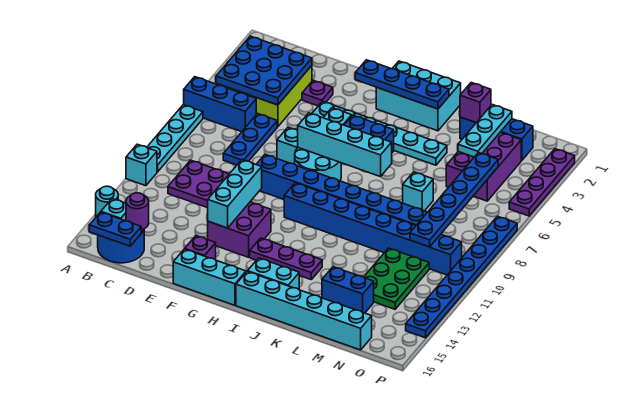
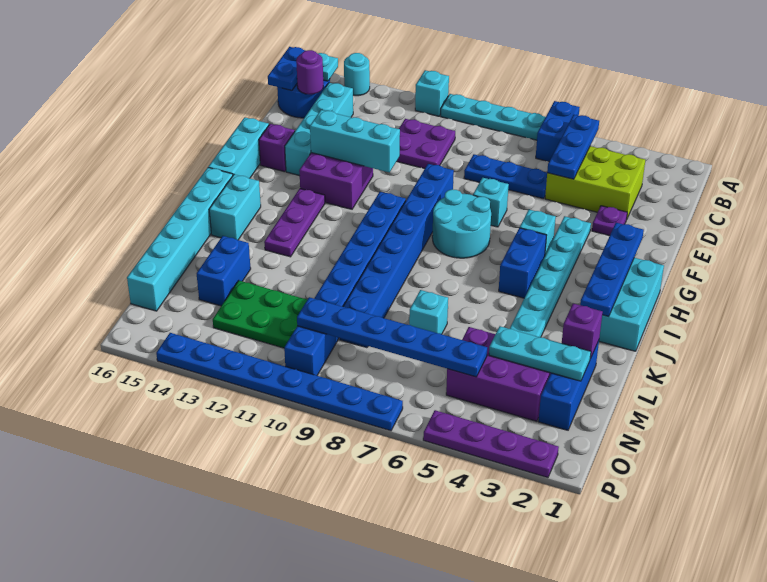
blue 1x3 brick [184,77,256,132] -> blue 1x2 brick [536,101,580,162]
blue 3x3 plate [216,36,312,105] -> blue 1x3 plate [547,115,599,179]
cyan 1x4 brick [298,113,392,177] -> cyan 1x4 brick moved to [285,83,353,176]

